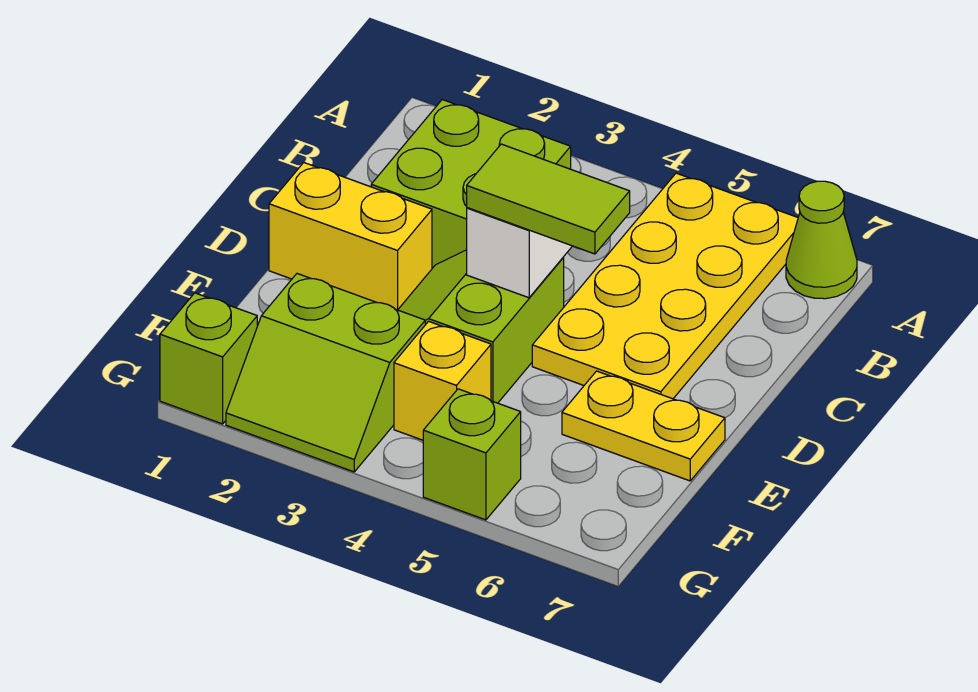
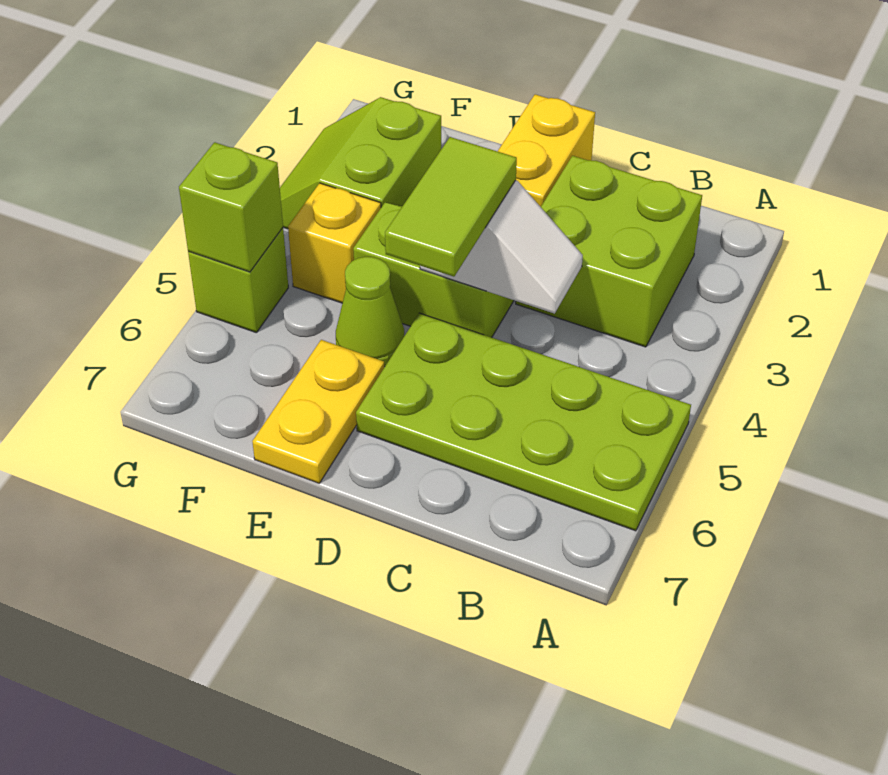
yellow 2x4 plate [532,173,798,399] -> lime 2x4 plate [356,313,691,531]
lime 1x1 cone [786,181,857,299] -> lime 1x1 cone moved to [336,257,404,367]
lime 1x1 brick [160,293,257,424] -> lime 1x1 brick moved to [179,142,283,272]

